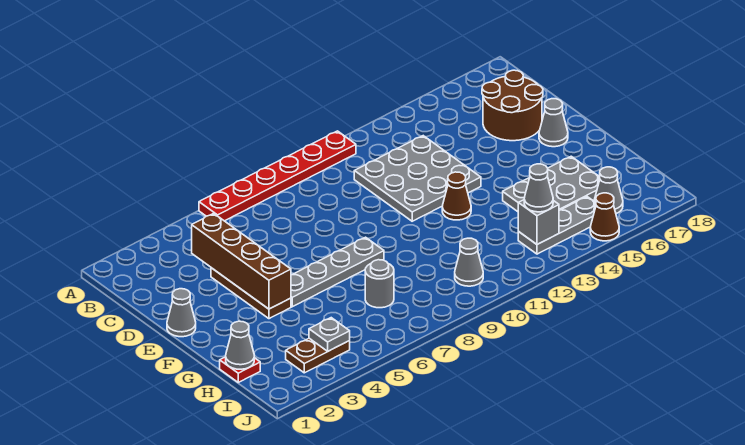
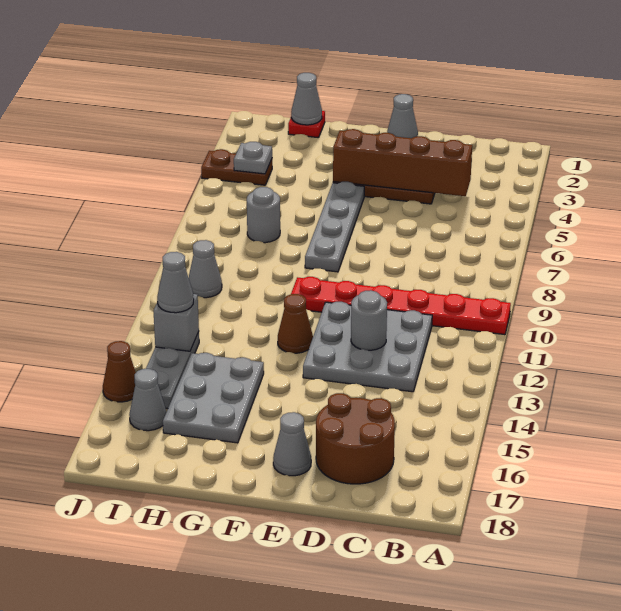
red 1x6 plate [199,131,356,221] -> red 1x6 plate turned to [291,277,511,335]
none -> grey 1x1 round brick [351,290,387,350]
brown 1x2 plate [286,338,350,373] -> brown 1x2 plate turned to [201,149,272,185]

